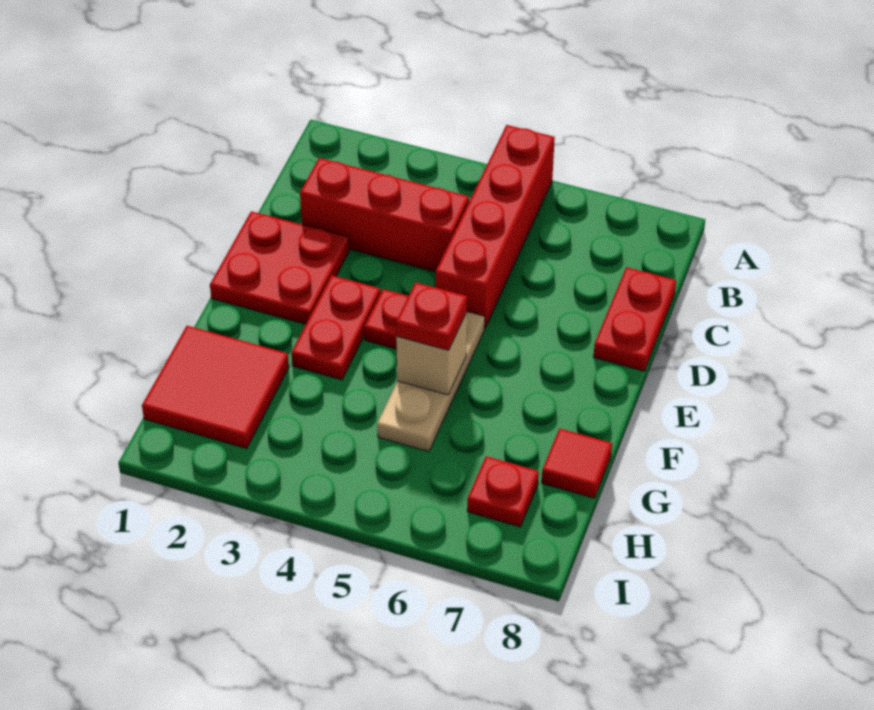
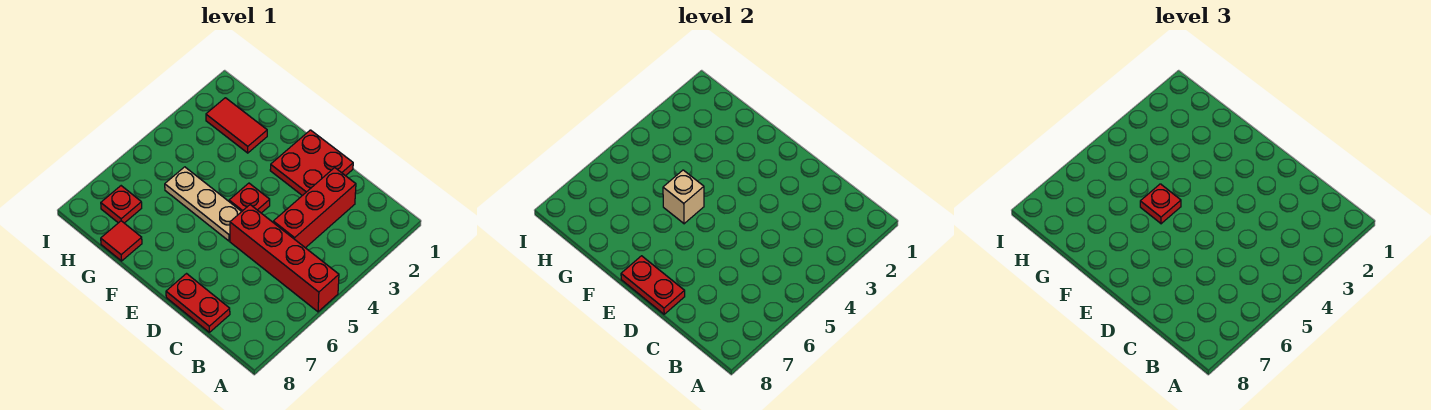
red 1x2 plate [291,276,381,380] -> red 1x2 plate moved to [621,256,685,314]
red 2x2 tile [142,326,289,448] -> red 1x2 tile [206,98,267,153]

